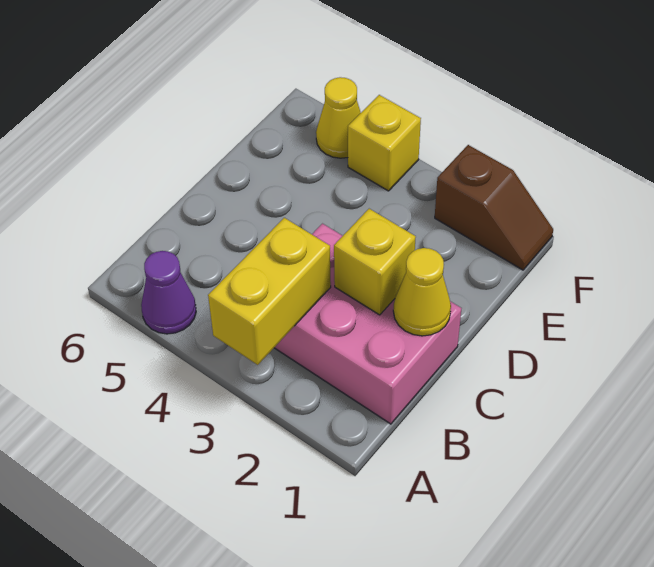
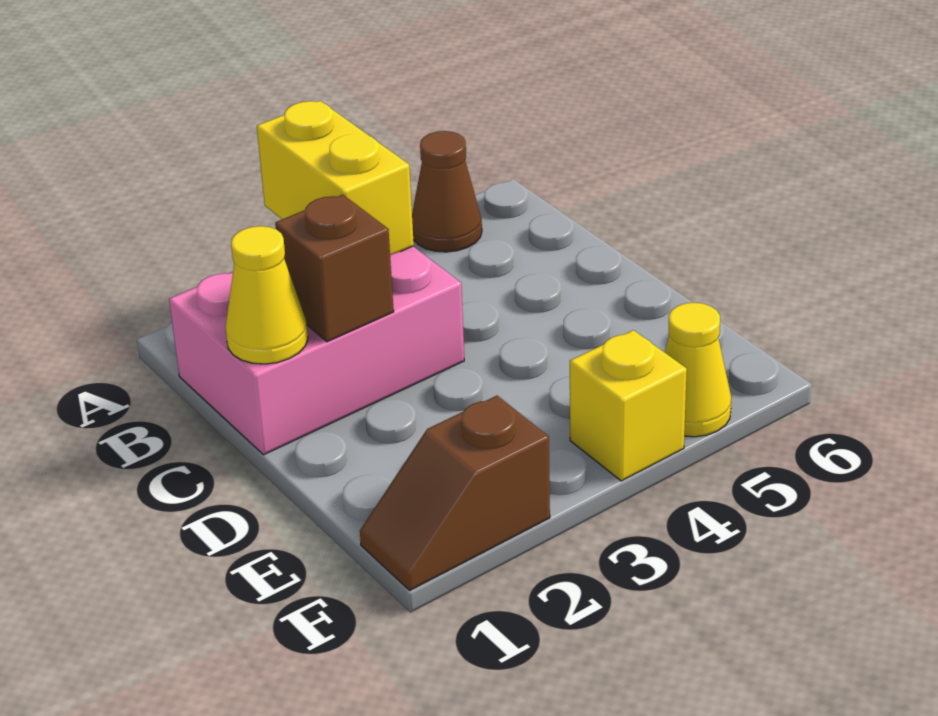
purple 1x1 cone [141,251,196,334] -> brown 1x1 cone [412,131,482,252]
yellow 1x1 brick [334,209,416,315] -> brown 1x1 brick [275,195,394,342]

